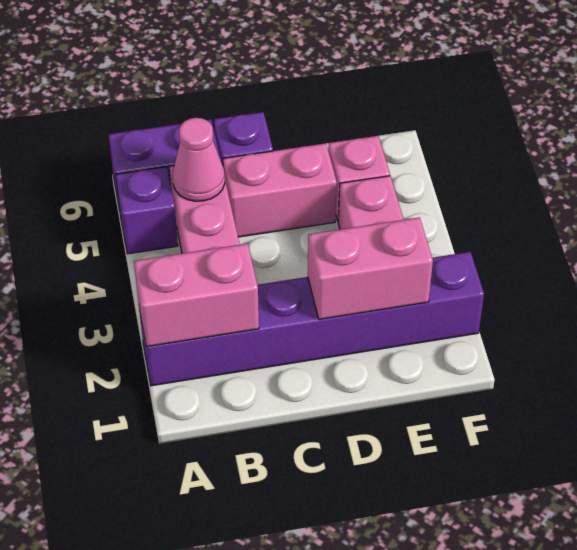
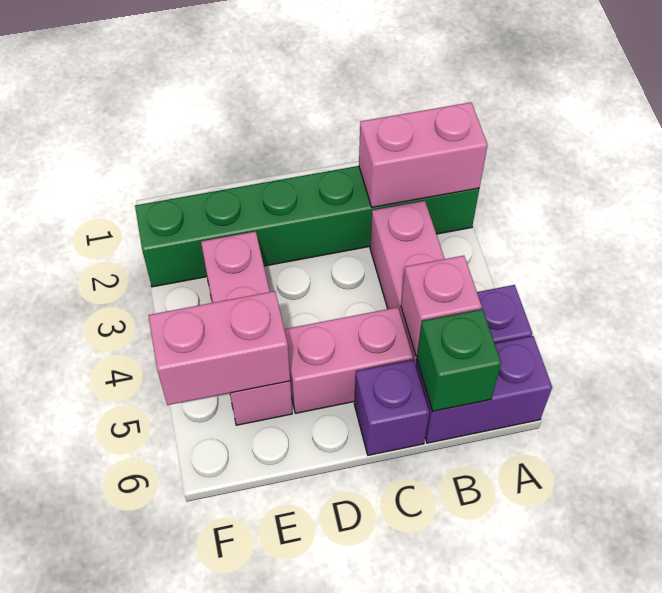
purple 1x6 brick [139,252,484,386] -> green 1x6 brick [135,166,479,287]
pink 1x1 cone [173,118,225,201] -> pink 1x1 brick [401,256,482,356]
none -> green 1x1 brick [417,309,501,411]
pink 1x2 brick [308,217,433,319] -> pink 1x2 brick moved to [148,291,290,405]

